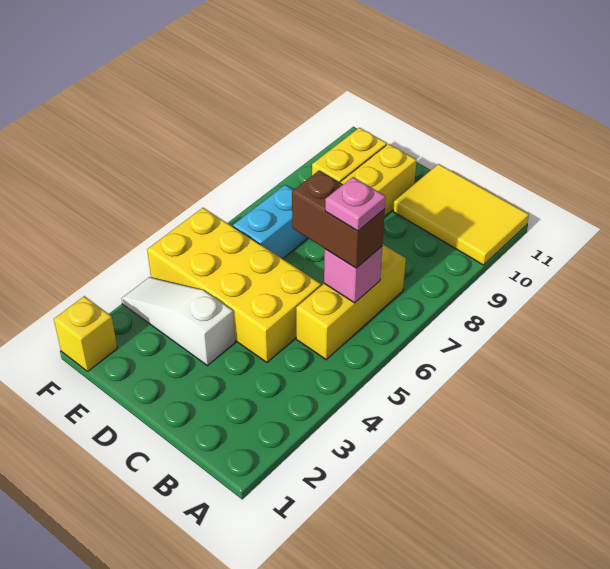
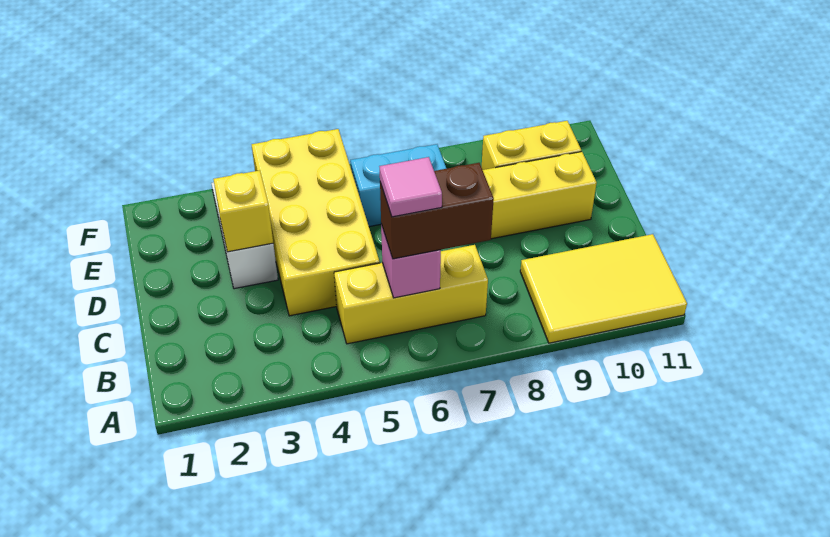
yellow 2x3 tile [393,164,529,265] -> yellow 2x3 tile turned to [520,234,687,343]
brown 1x2 brick [292,170,385,268] -> brown 1x2 brick turned to [380,163,494,259]
pink 1x1 plate [325,177,386,231] -> pink 1x1 tile [379,157,442,217]
yellow 1x1 brick [54,296,117,371] -> yellow 1x1 brick moved to [213,170,273,252]

